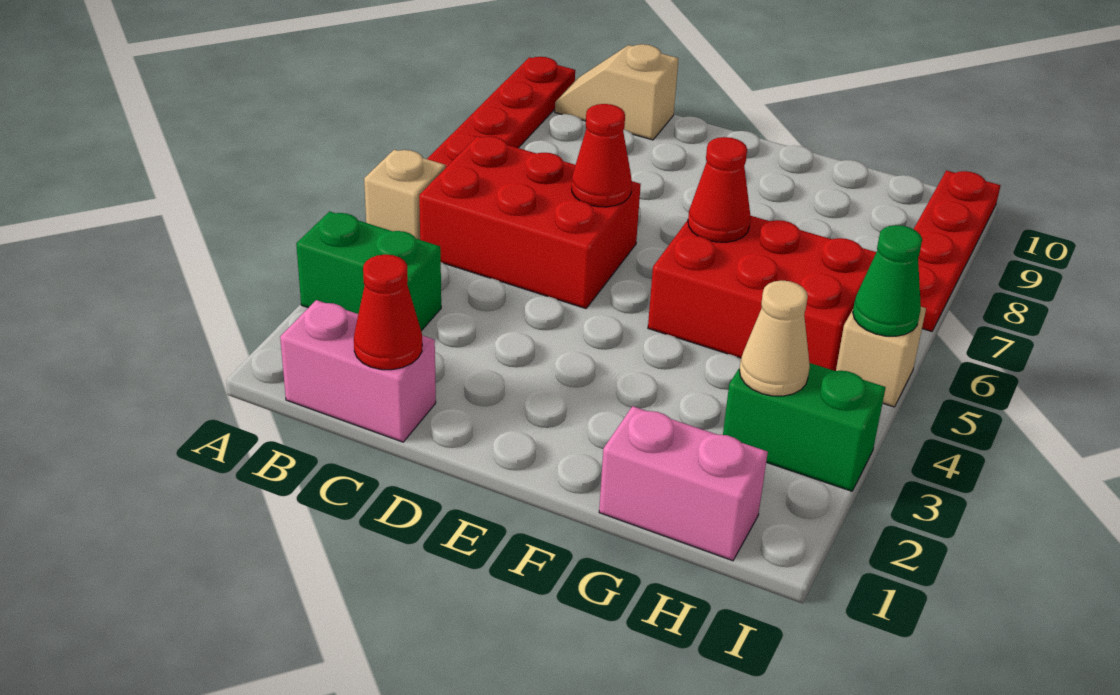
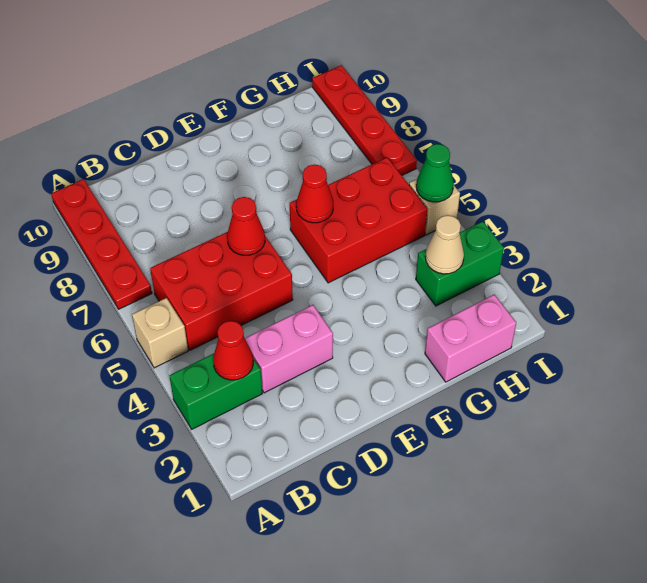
pink 1x2 brick [280,300,436,442] -> pink 1x2 brick moved to [245,305,333,393]
tan 1x2 slope [555,44,679,140] -> none
red 1x1 cone [354,255,422,370] -> red 1x1 cone moved to [213,321,253,380]

